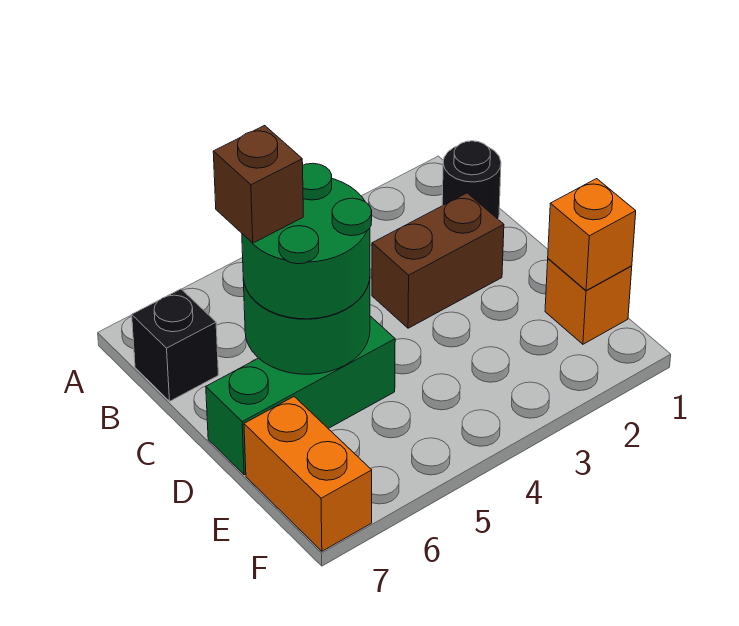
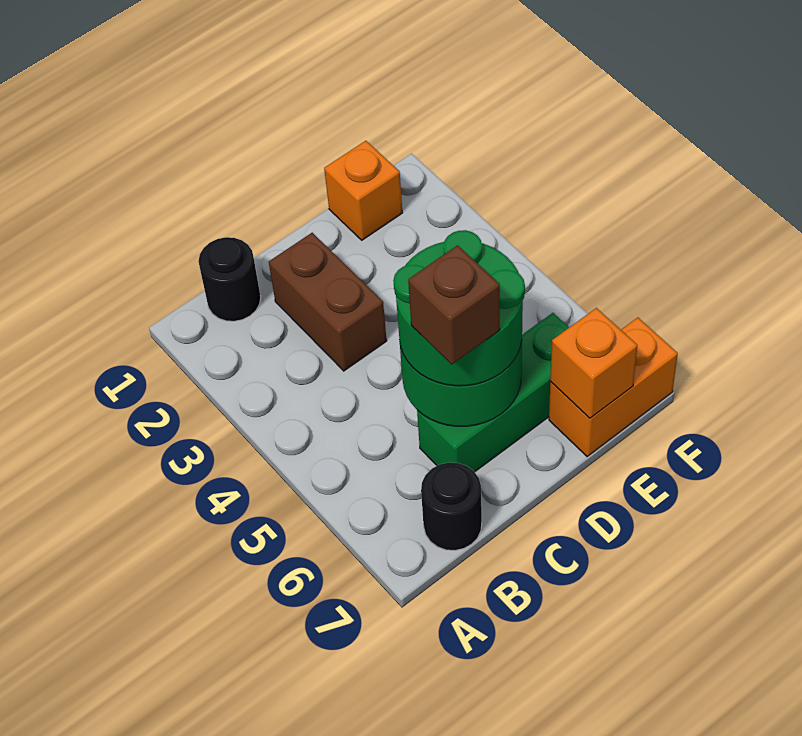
black 1x1 brick [132,289,218,401] -> black 1x1 round brick [421,463,482,551]
green 1x3 brick [206,316,395,475] -> green 1x3 brick turned to [417,313,569,472]
orange 1x1 brick [548,179,636,291] -> orange 1x1 brick moved to [550,308,637,418]

